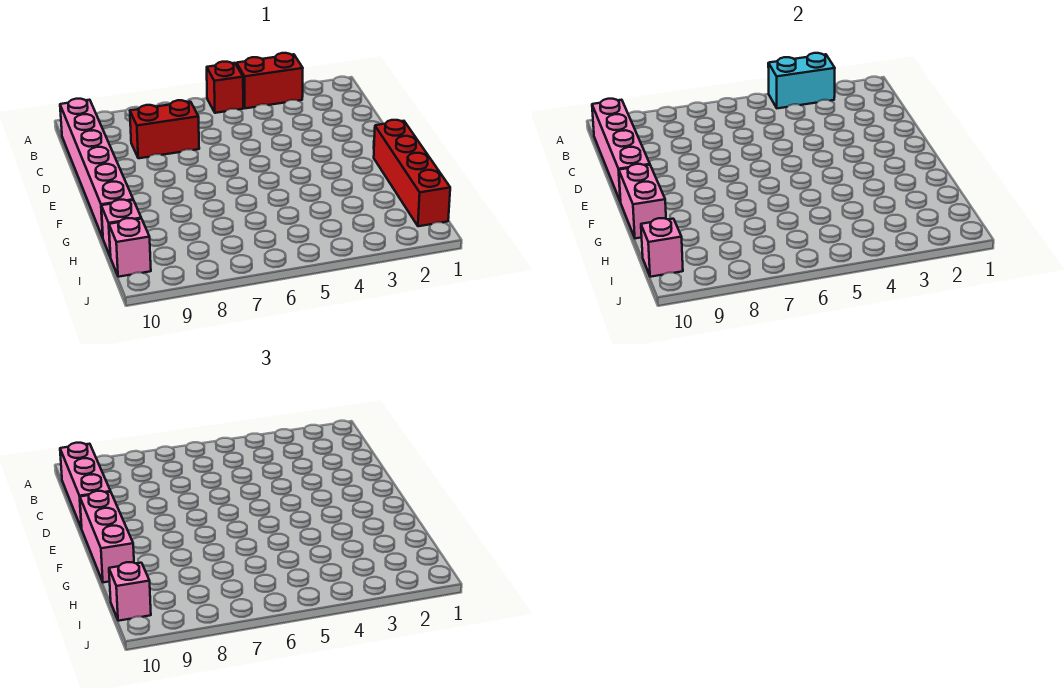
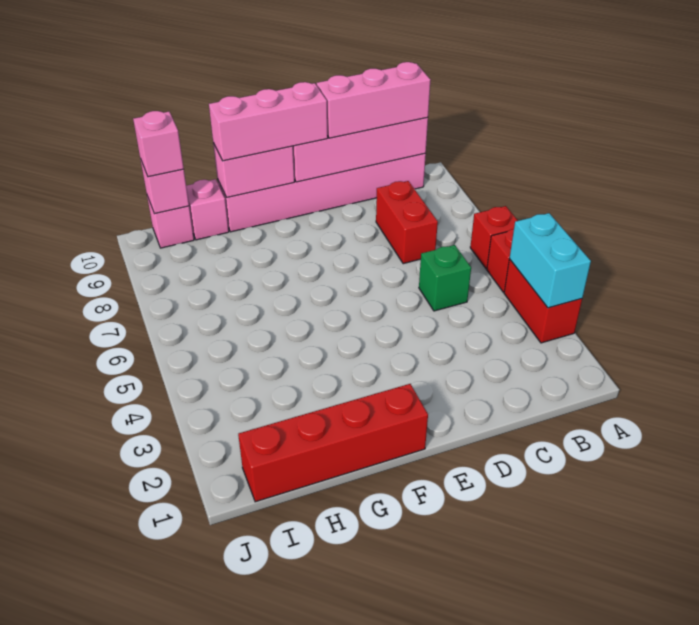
none -> red 1x1 brick [470,206,518,269]
none -> green 1x1 brick [419,245,471,311]

